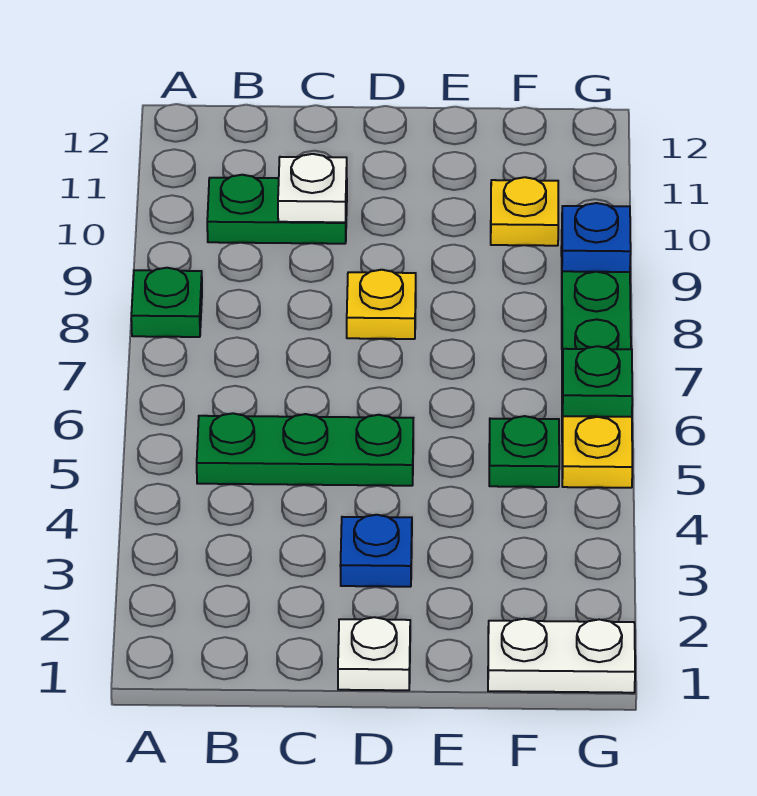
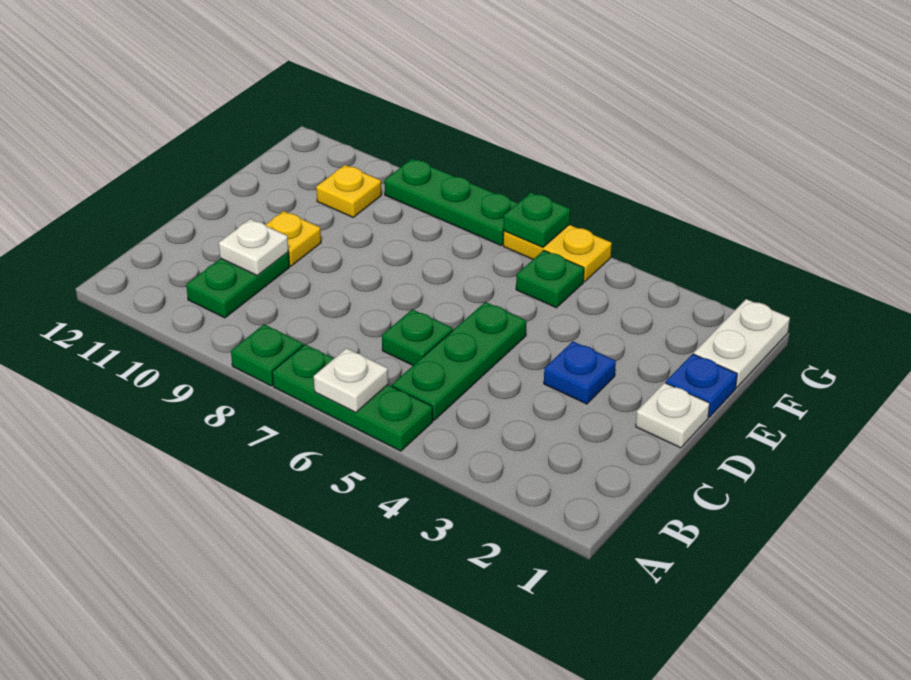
none -> green 1x3 plate [272,344,433,451]
none -> white 1x1 plate [314,348,388,412]
none -> green 1x1 plate [382,309,453,365]
yellow 1x1 plate [347,270,416,339] -> yellow 1x1 plate moved to [266,211,321,266]
blue 1x1 plate [562,203,631,272] -> blue 1x1 plate moved to [666,354,737,417]

